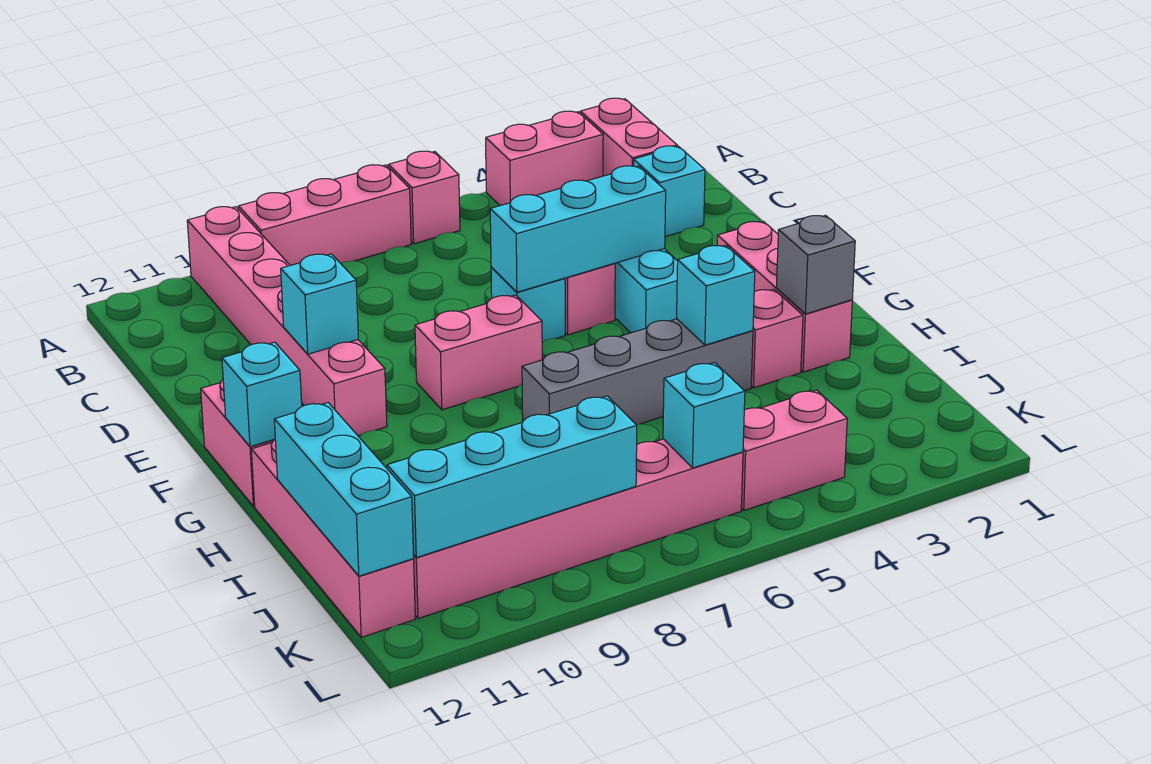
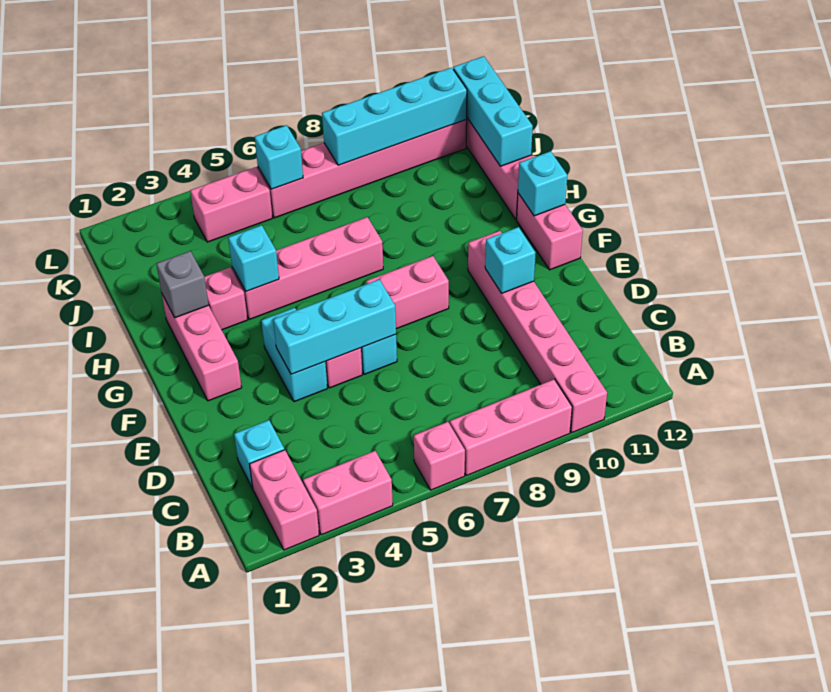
grey 1x4 brick [522,319,753,425] -> pink 1x4 brick [232,217,383,319]

